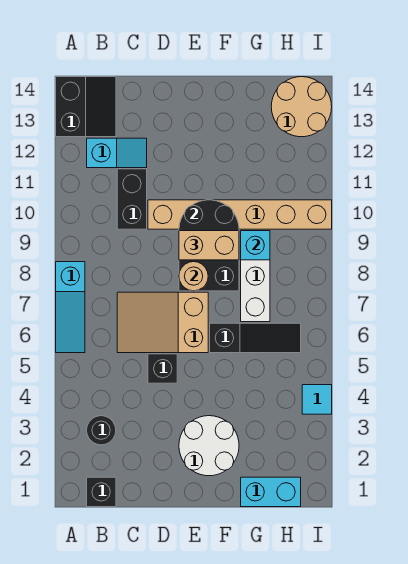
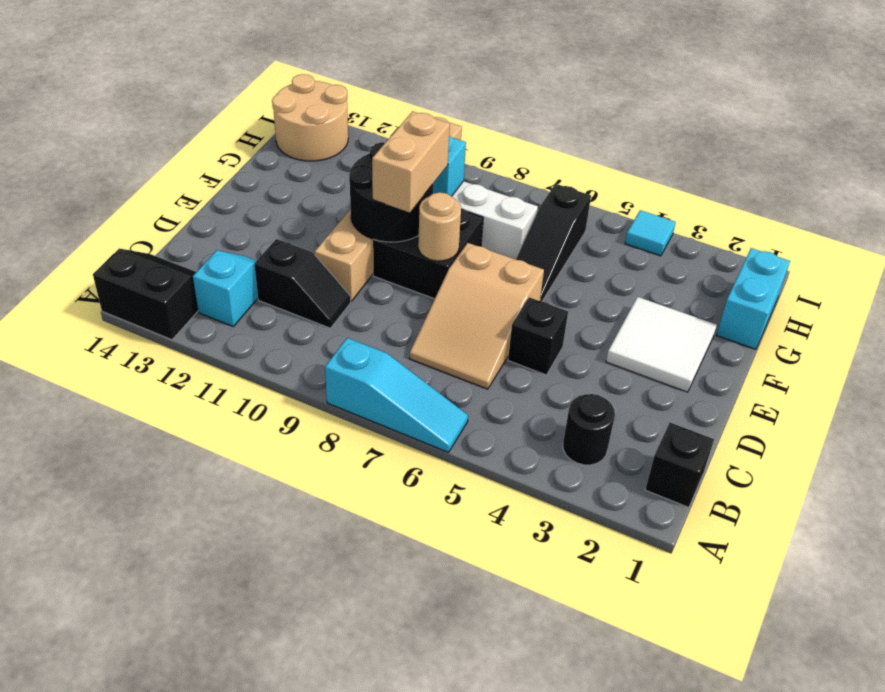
black 1x2 brick [117,169,147,229] -> black 1x2 slope [254,239,351,328]
white 2x2 round brick [179,416,239,476] -> white 2x2 tile [606,297,717,392]
black 1x3 slope [210,323,301,353] -> black 1x3 slope turned to [516,184,591,302]

